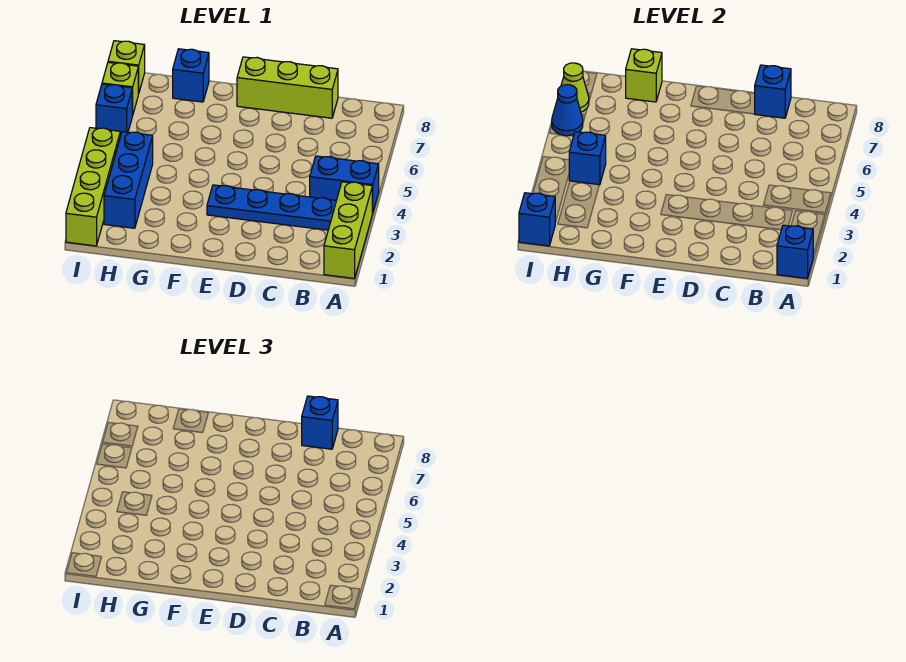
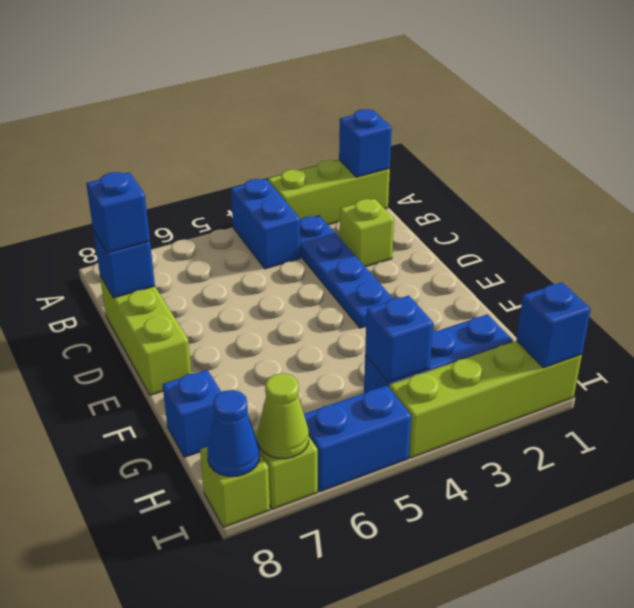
lime 1x1 brick [626,49,662,102] -> lime 1x1 brick moved to [340,199,394,267]
blue 1x1 brick [96,84,132,136] -> blue 1x2 brick [304,385,411,492]
blue 1x1 cone [552,85,583,136] -> blue 1x1 cone moved to [207,390,260,476]

